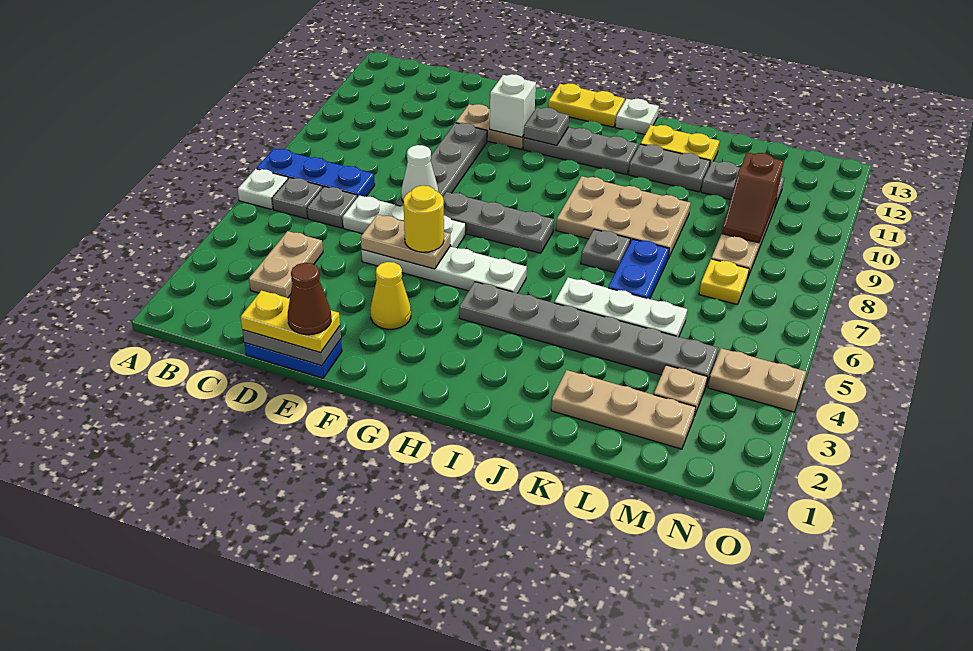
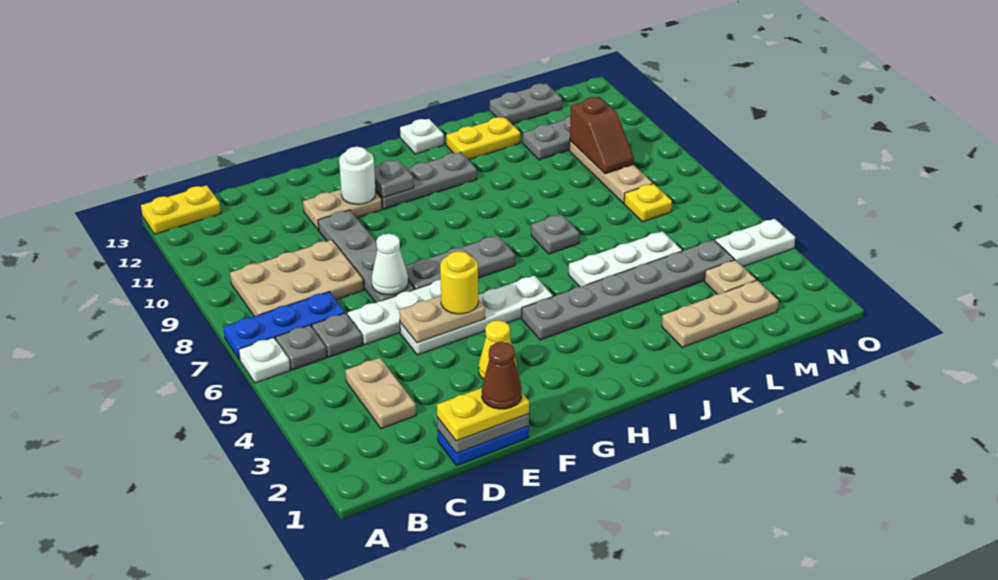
white 1x1 brick [490,74,536,137] -> white 1x1 round brick [339,147,376,204]
yellow 1x2 plate [548,83,625,127] -> yellow 1x2 plate moved to [141,185,221,234]
tan 2x3 plate [556,176,691,258] -> tan 2x3 plate moved to [230,240,364,316]
grey 1x2 plate [628,144,710,192] -> grey 1x2 plate moved to [490,84,562,124]
blue 1x2 plate [608,239,669,299] -> none
tan 1x2 plate [708,348,806,412] -> white 1x2 plate [715,219,795,267]

